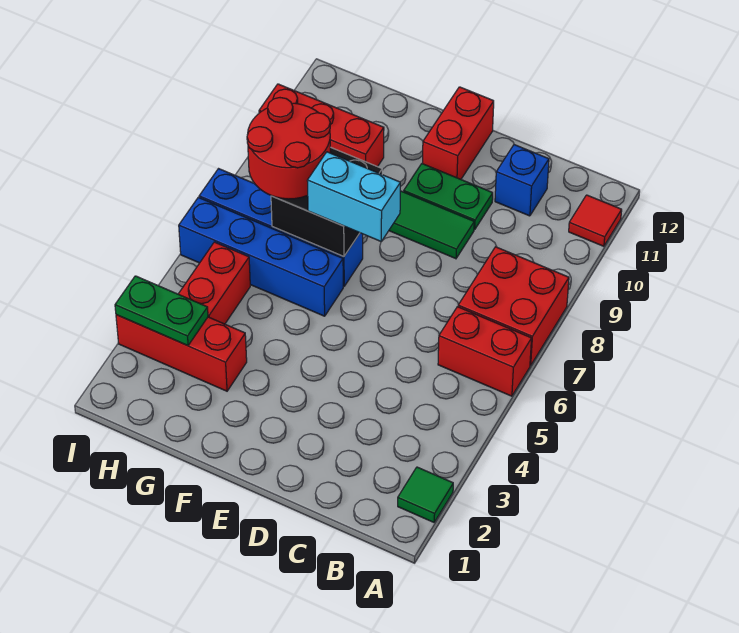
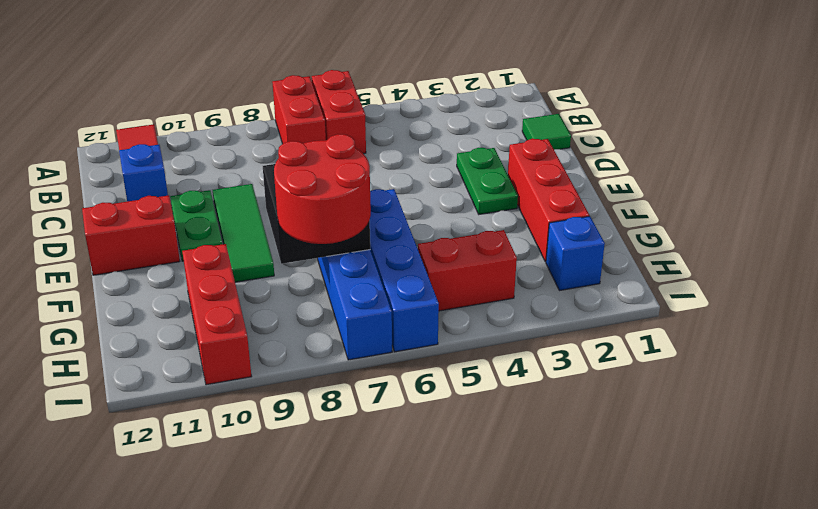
green 1x1 tile [398,467,453,522] -> green 1x1 tile moved to [522,114,571,150]
red 2x2 brick [458,247,569,365] -> red 1x2 brick [272,75,326,144]
cyan 1x2 brick [307,152,400,241] -> none
red 1x3 brick [116,315,247,391] -> red 1x3 brick moved to [508,139,589,262]
none -> blue 1x1 brick [546,216,605,291]
green 1x2 plate [115,276,208,346] -> green 1x2 plate moved to [457,148,518,214]

